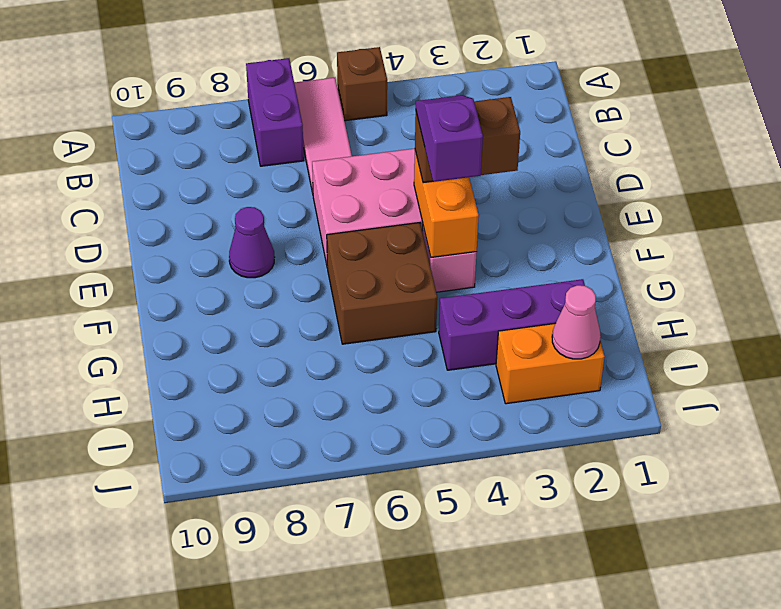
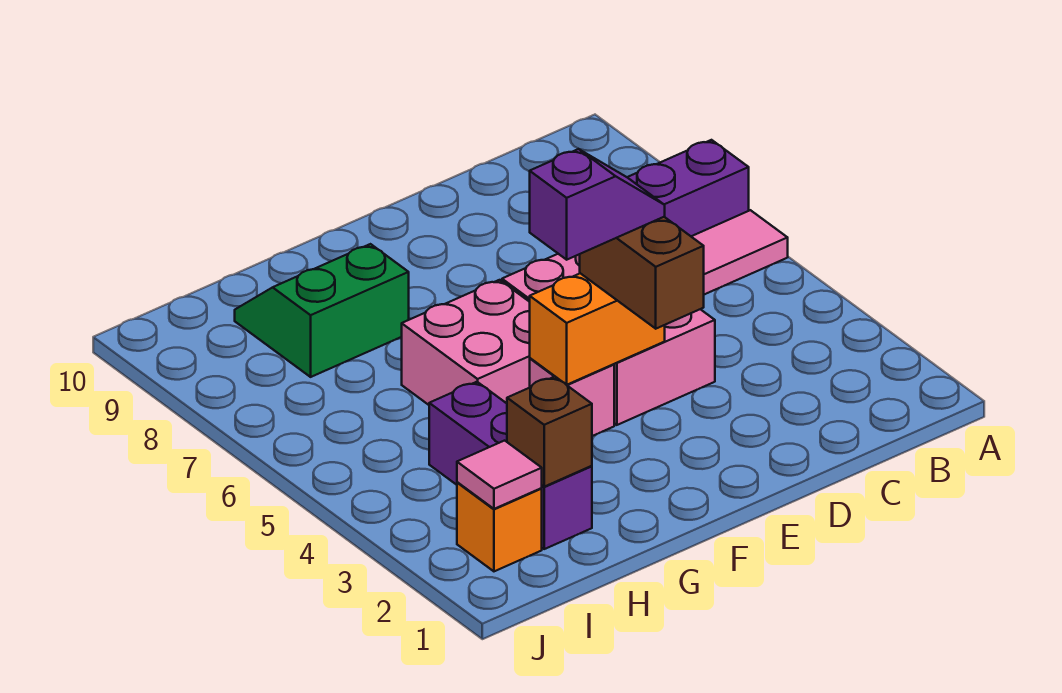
brown 1x1 brick [337,47,387,121] -> brown 1x1 brick moved to [507,376,592,487]
purple 1x1 cone [229,207,275,278] -> none
brown 2x2 brick [327,223,437,344] -> pink 2x2 brick [402,280,530,405]
none -> green 2x2 slope [235,244,409,377]
orange 1x2 brick [496,324,605,404] -> orange 1x1 brick [457,482,542,571]
pink 1x1 cone [552,285,601,359] -> pink 1x1 tile [457,441,542,509]

